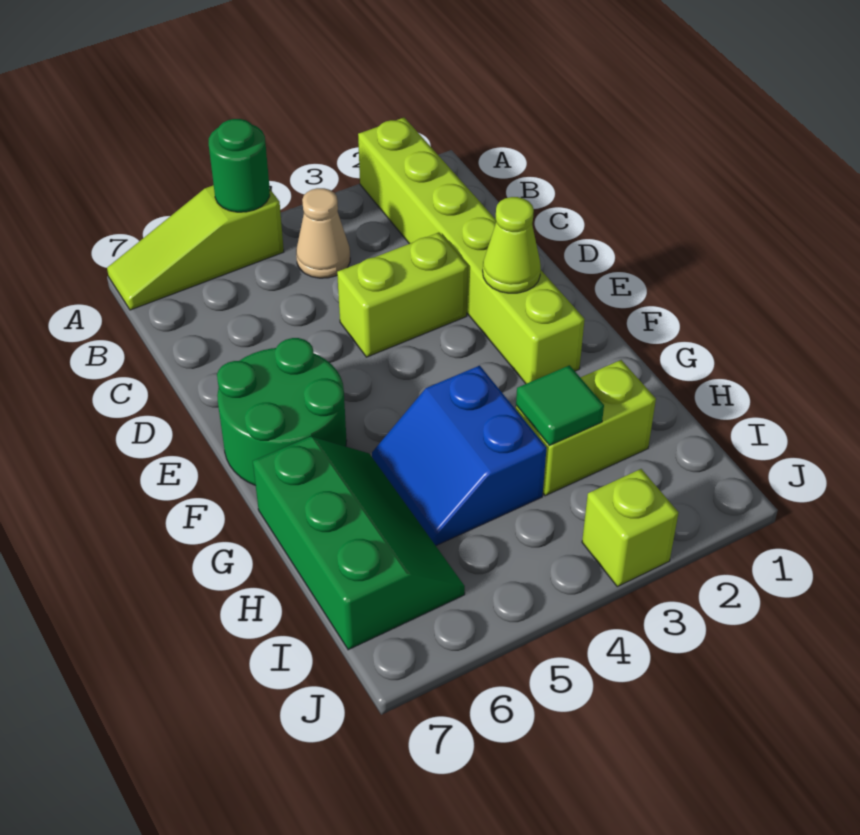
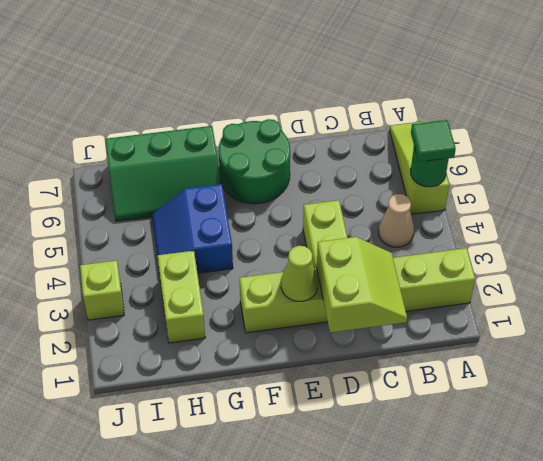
none -> lime 2x2 slope [316,237,407,333]
blue 2x2 slope [372,366,547,546] -> blue 2x2 slope turned to [152,184,233,273]
green 1x1 tile [516,365,604,446] -> green 1x1 tile moved to [411,120,456,162]

